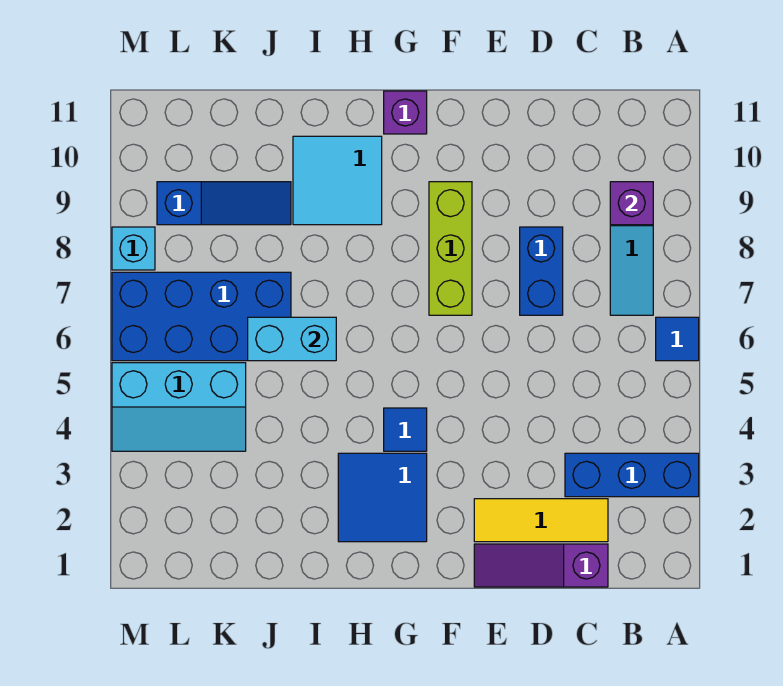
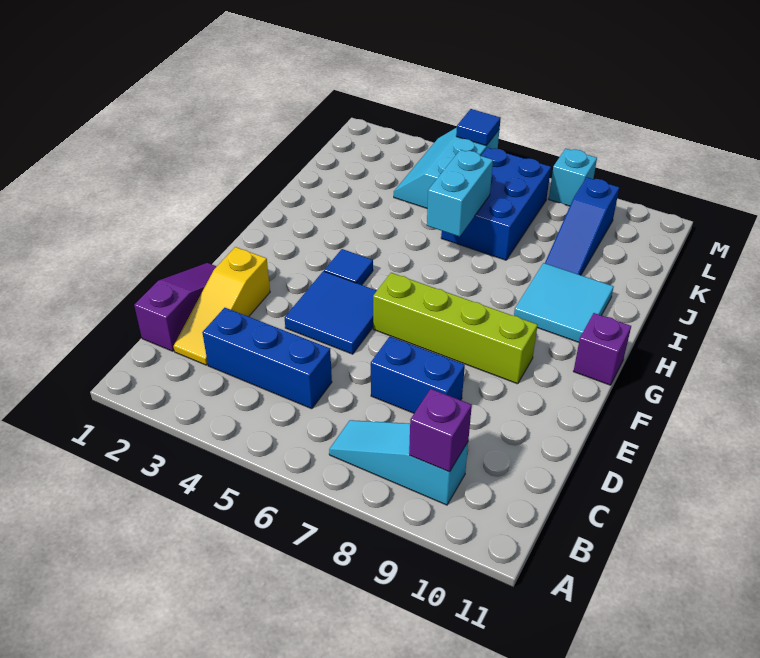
blue 1x3 brick [565,453,699,497] -> blue 1x3 brick turned to [202,308,332,409]
blue 1x1 tile [656,317,699,361] -> blue 1x1 tile moved to [456,109,501,146]
yellow 1x3 tile [474,499,608,542] -> yellow 1x3 slope [173,247,270,365]
lime 1x3 brick [429,182,472,315] -> lime 1x4 brick [373,273,538,384]
blue 2x2 tile [338,453,427,542] -> blue 2x2 tile moved to [285,271,377,354]
blue 2x4 brick [112,272,291,361] -> blue 2x3 brick [441,148,551,260]

